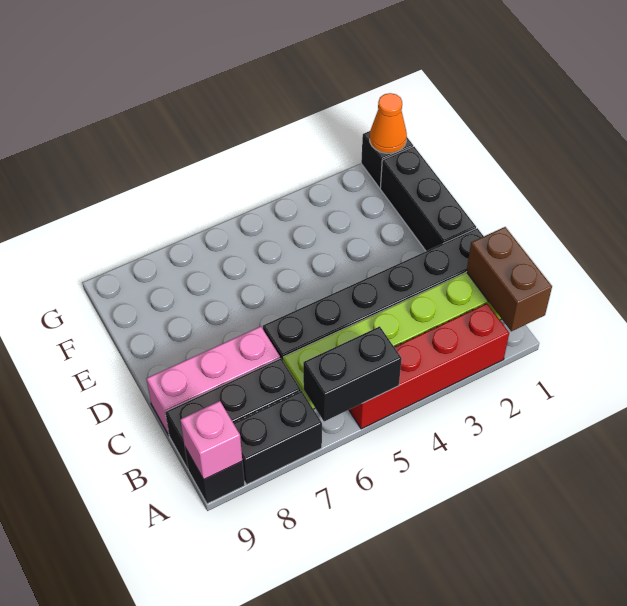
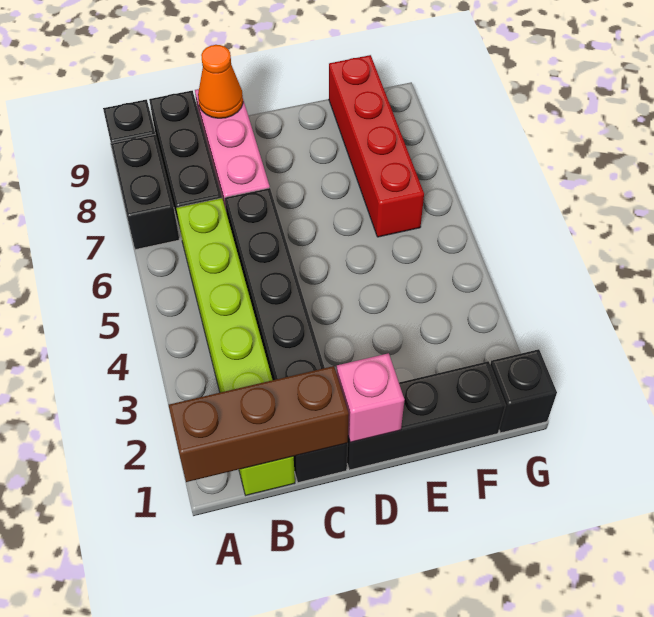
brown 1x2 brick [467,227,552,331] -> brown 1x3 brick [168,366,349,482]
red 1x4 brick [349,304,509,429] -> red 1x4 brick moved to [329,55,424,237]
black 1x2 brick [303,326,402,421] -> none
pink 1x1 brick [180,401,242,480] -> pink 1x1 brick moved to [337,353,405,442]
orange 1x1 cone [370,93,407,153] -> orange 1x1 cone moved to [198,45,243,118]

